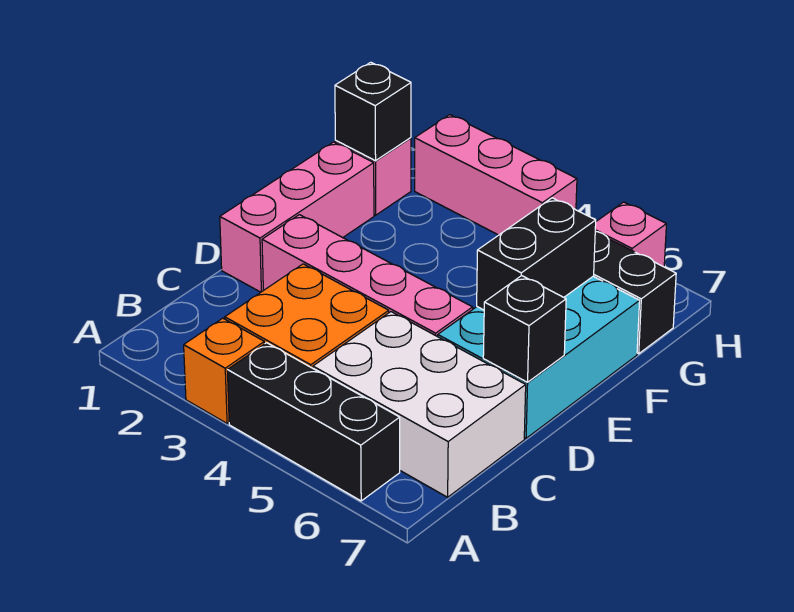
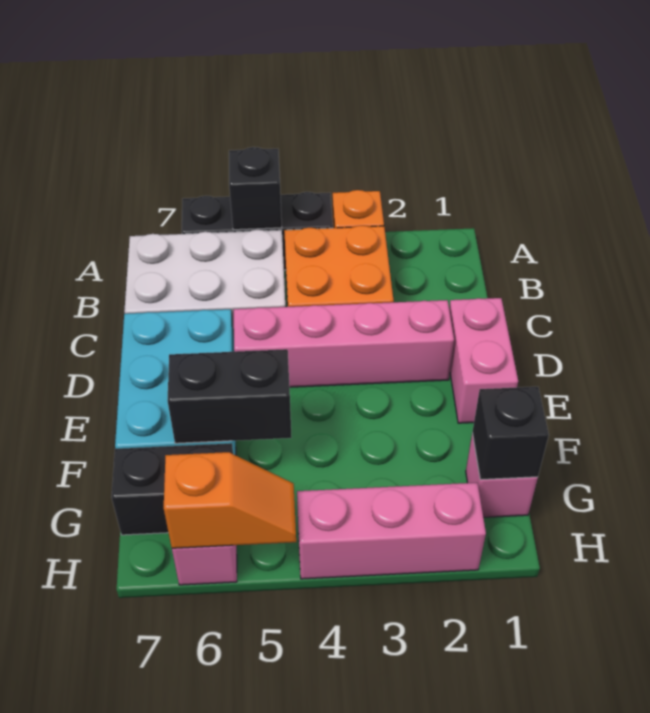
pink 1x3 brick [220,142,374,292] -> pink 1x2 brick [449,298,518,423]
black 1x1 brick [483,276,566,382] -> black 1x1 brick moved to [229,147,282,230]
black 1x2 brick [477,198,596,310] -> black 1x2 brick turned to [167,349,292,443]
none -> orange 1x2 slope [164,452,296,548]

